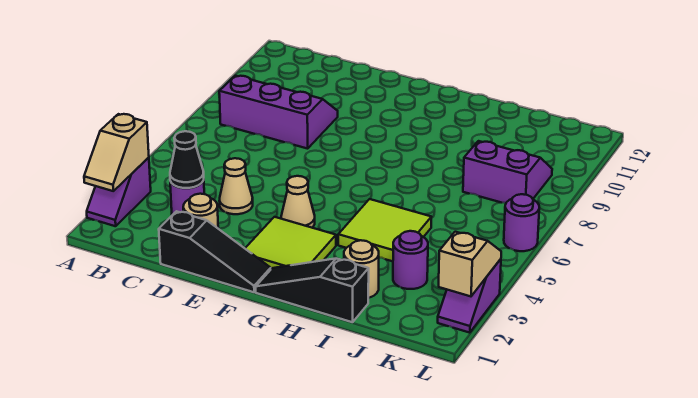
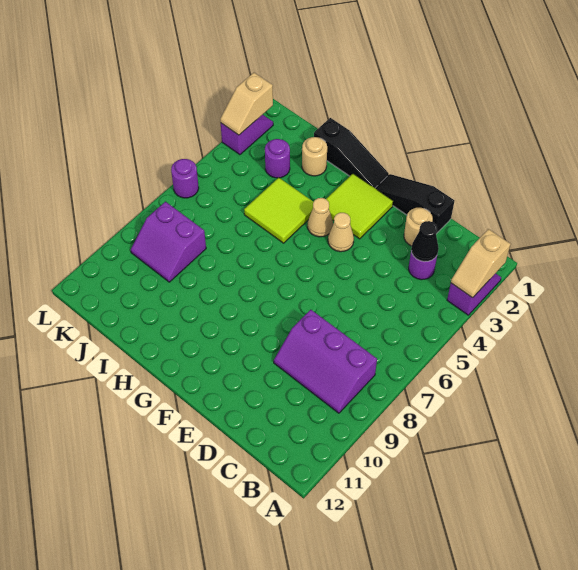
tan 1x2 slope [84,114,149,191] -> tan 1x2 slope turned to [451,229,511,298]
tan 1x1 cone [219,158,253,214] -> tan 1x1 cone moved to [308,198,333,237]

